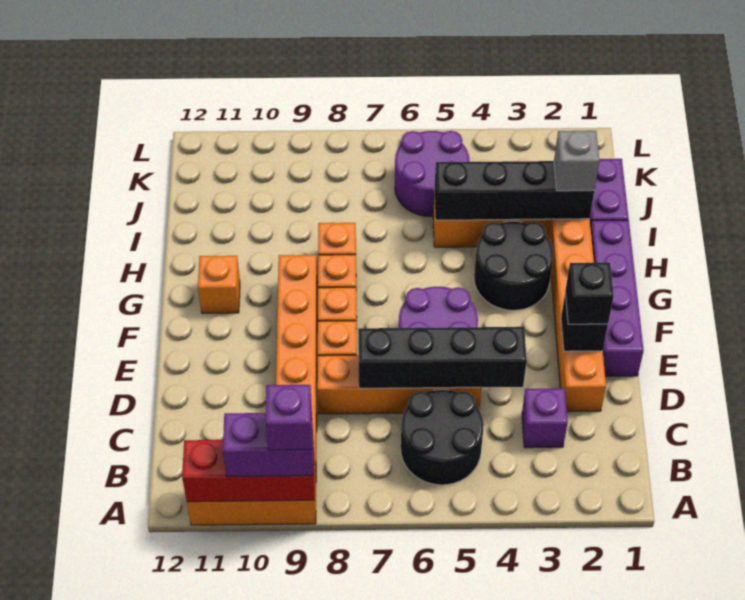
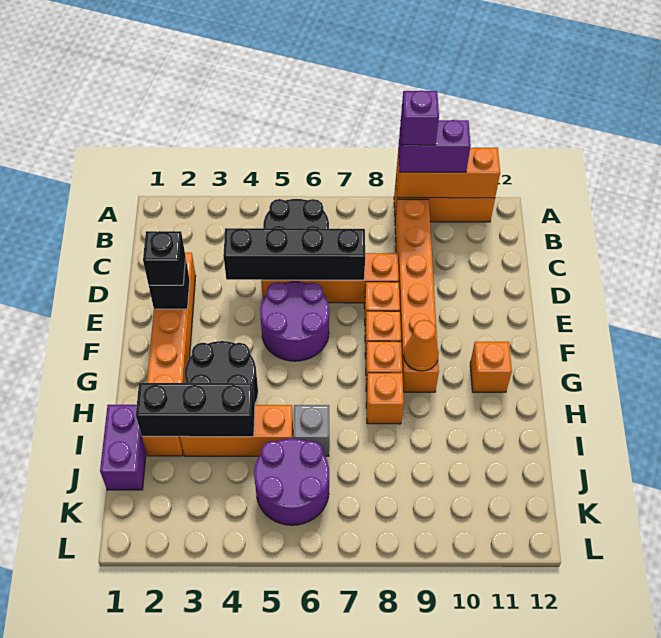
red 1x3 brick [182,440,315,502] -> orange 1x3 brick [396,148,500,198]
purple 1x1 brick [522,388,568,448] -> none
purple 1x4 brick [591,220,644,376] -> none
none -> orange 1x1 cone [404,320,439,371]
black 1x4 brick [434,161,594,220] -> black 1x3 brick [136,383,255,437]
grey 1x1 brick [554,131,600,191] -> grey 1x1 brick moved to [293,405,329,456]

